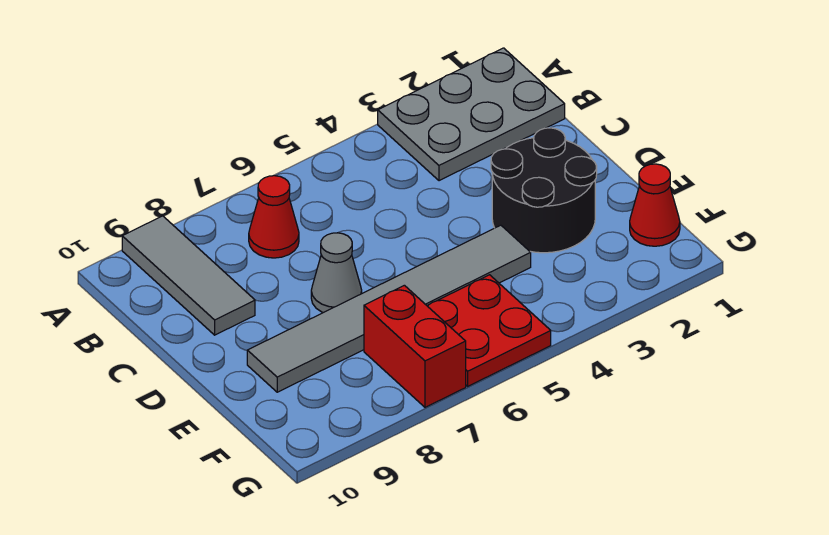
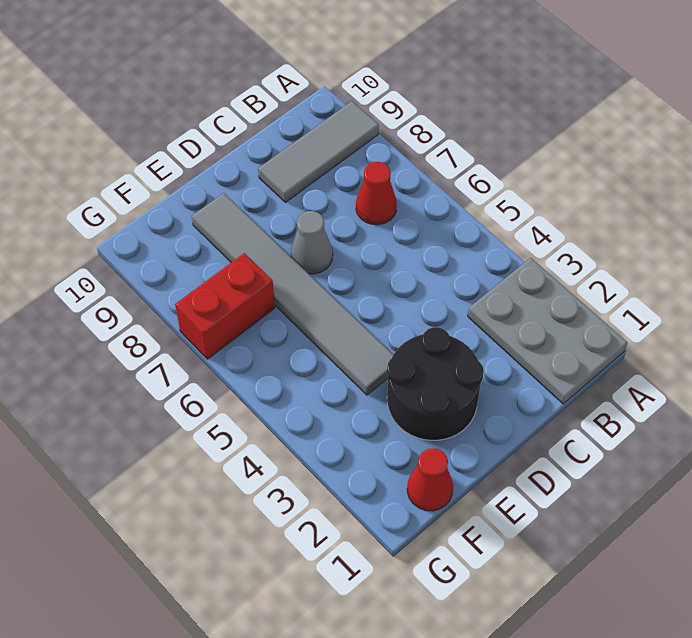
red 2x2 plate [427,275,551,386] -> none

